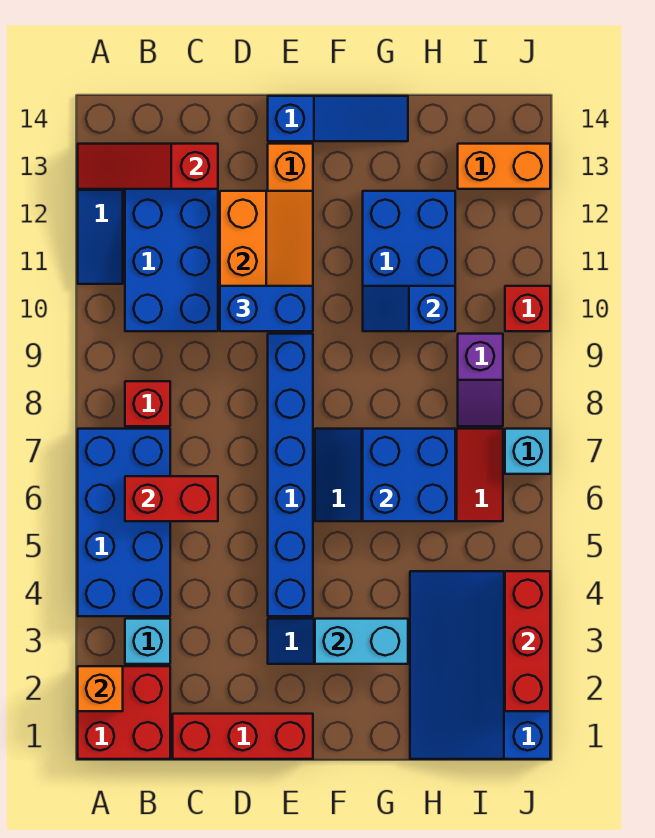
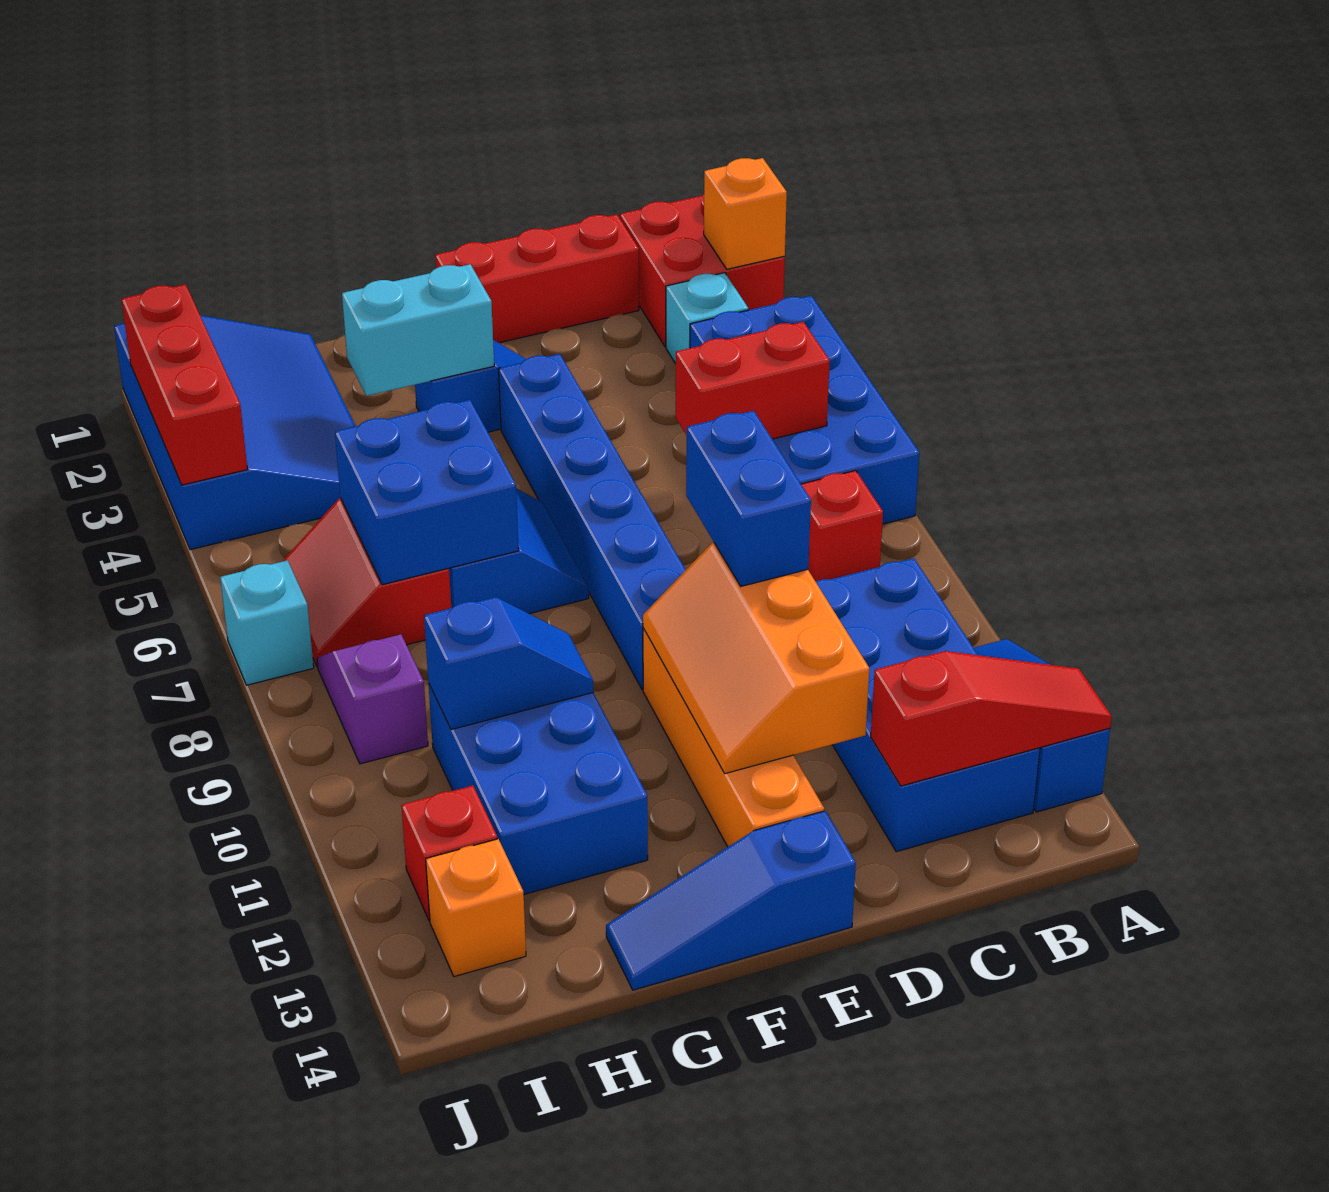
blue 1x2 brick [220,286,313,331] -> blue 1x2 brick turned to [686,411,811,586]
orange 1x2 brick [458,144,550,189] -> orange 1x1 brick [426,839,526,977]
red 1x1 brick [505,286,550,331] -> red 1x1 brick moved to [401,786,497,921]

